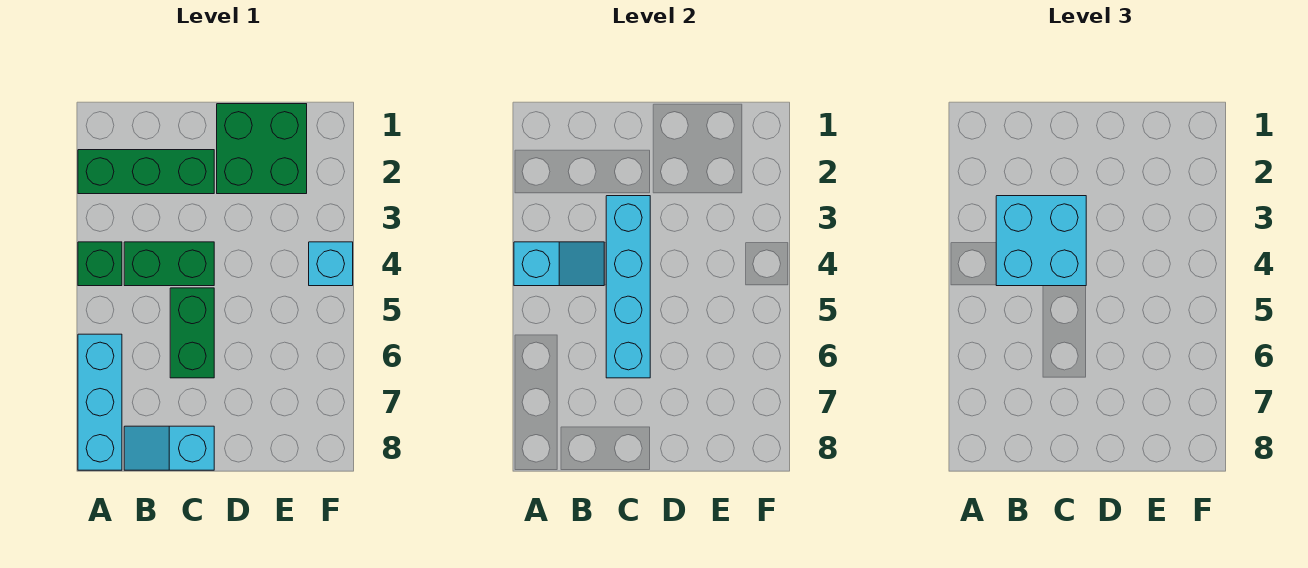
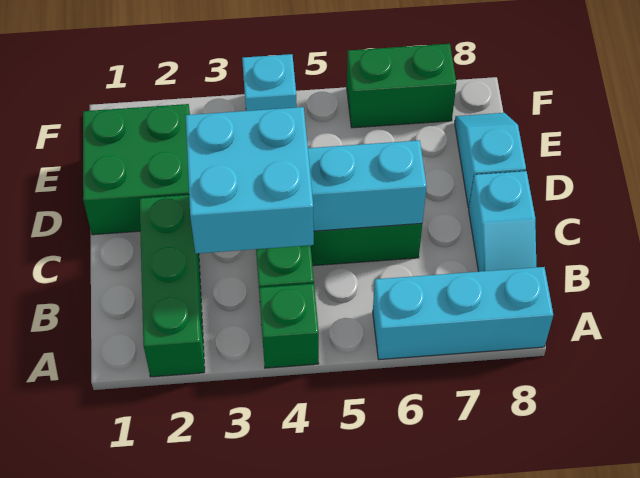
cyan 1x2 slope [514,242,604,286] -> cyan 1x2 slope moved to [455,113,526,208]
none -> green 1x2 brick [347,44,456,128]

